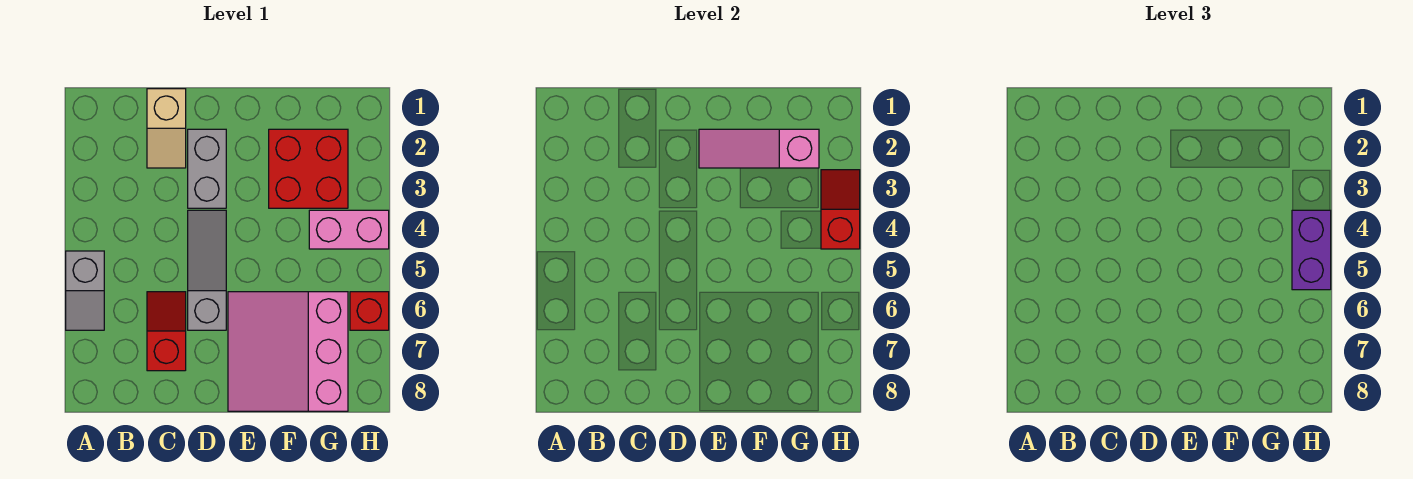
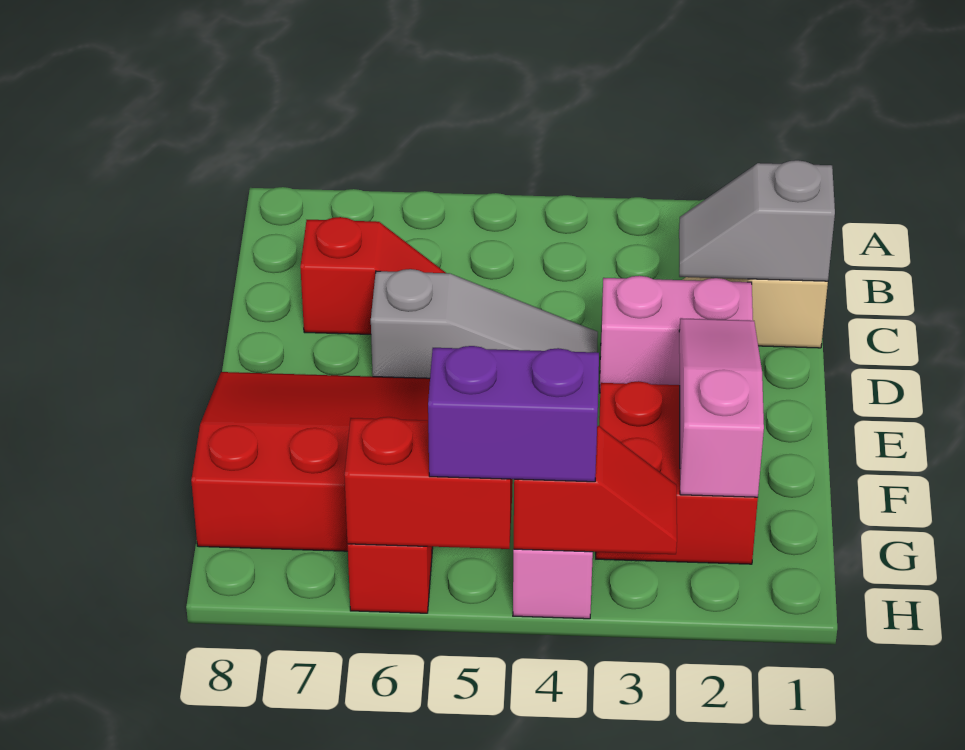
grey 1x2 slope [66,251,104,330] -> grey 1x2 slope moved to [679,160,835,281]
grey 1x2 brick [188,129,226,208] -> pink 1x2 brick [600,276,753,389]
pink 3x3 slope [228,292,348,411] -> red 3x3 slope [191,372,433,551]
none -> red 1x2 brick [344,417,513,549]

